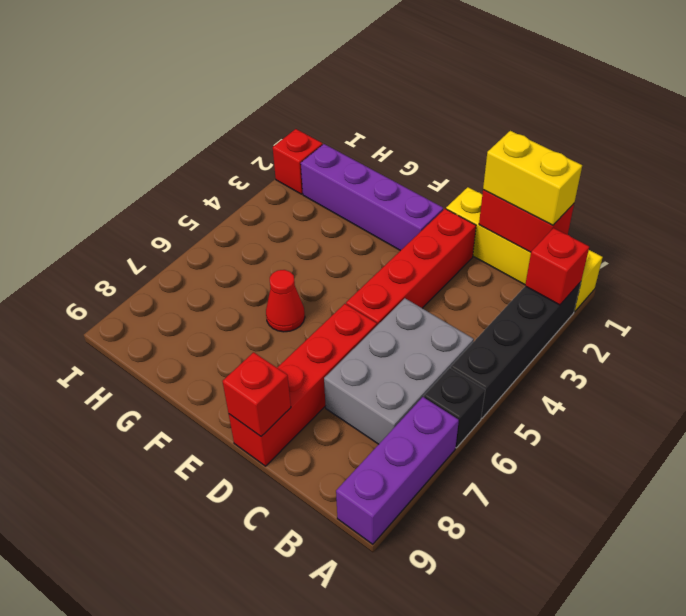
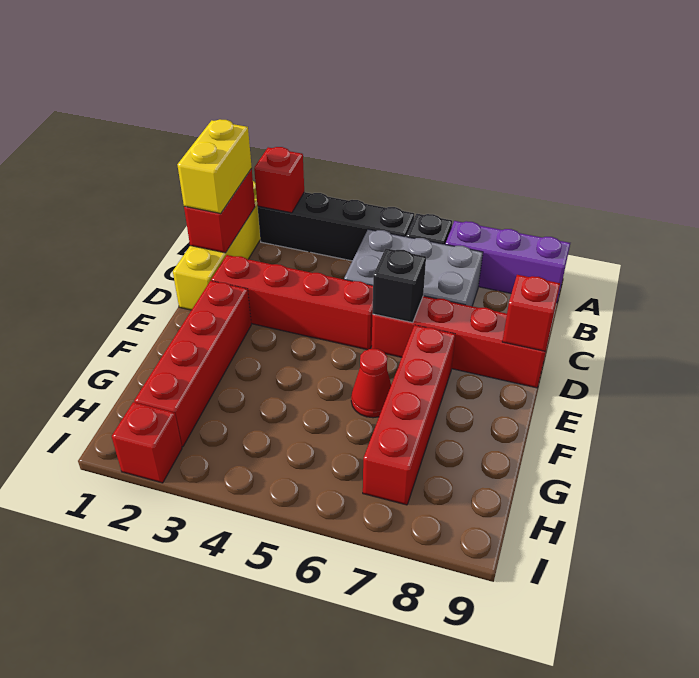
none -> black 1x1 brick [372,248,426,323]
purple 1x4 brick [301,144,443,251] -> red 1x4 brick [134,281,251,447]
none -> red 1x4 brick [363,325,455,505]

